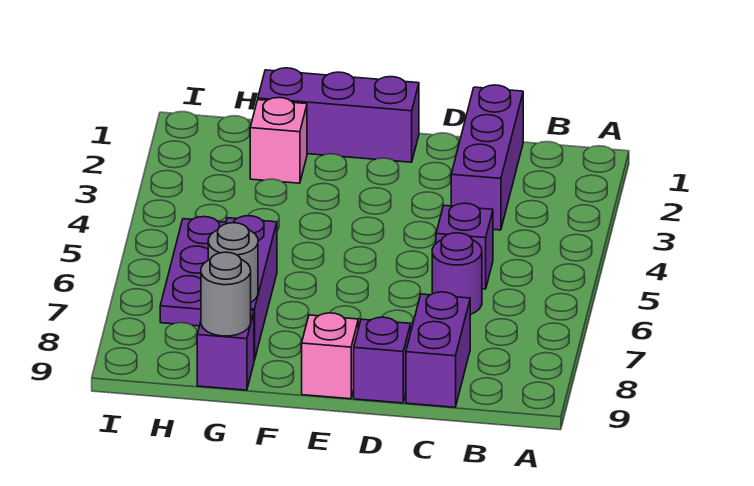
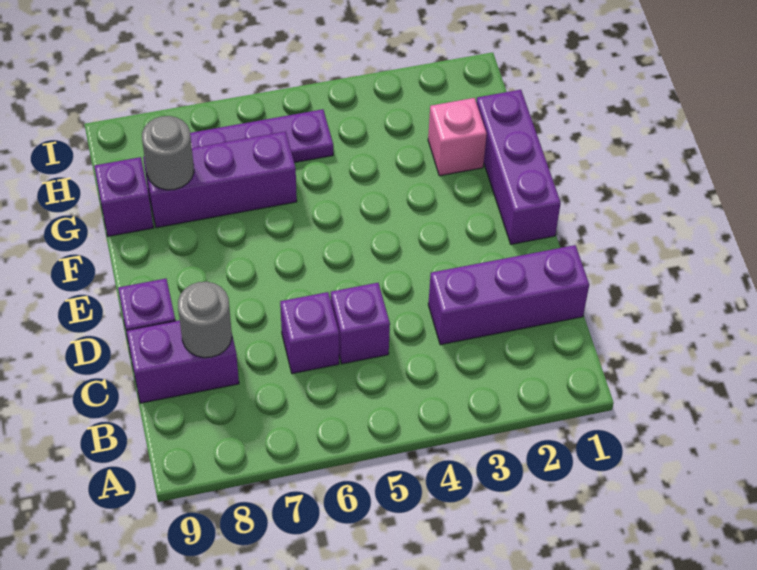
purple 1x1 round brick [432,233,482,314] -> purple 1x1 brick [280,292,339,374]
pink 1x1 brick [302,313,358,399] -> none
grey 1x1 round brick [201,252,251,336] -> grey 1x1 round brick moved to [178,282,232,358]

